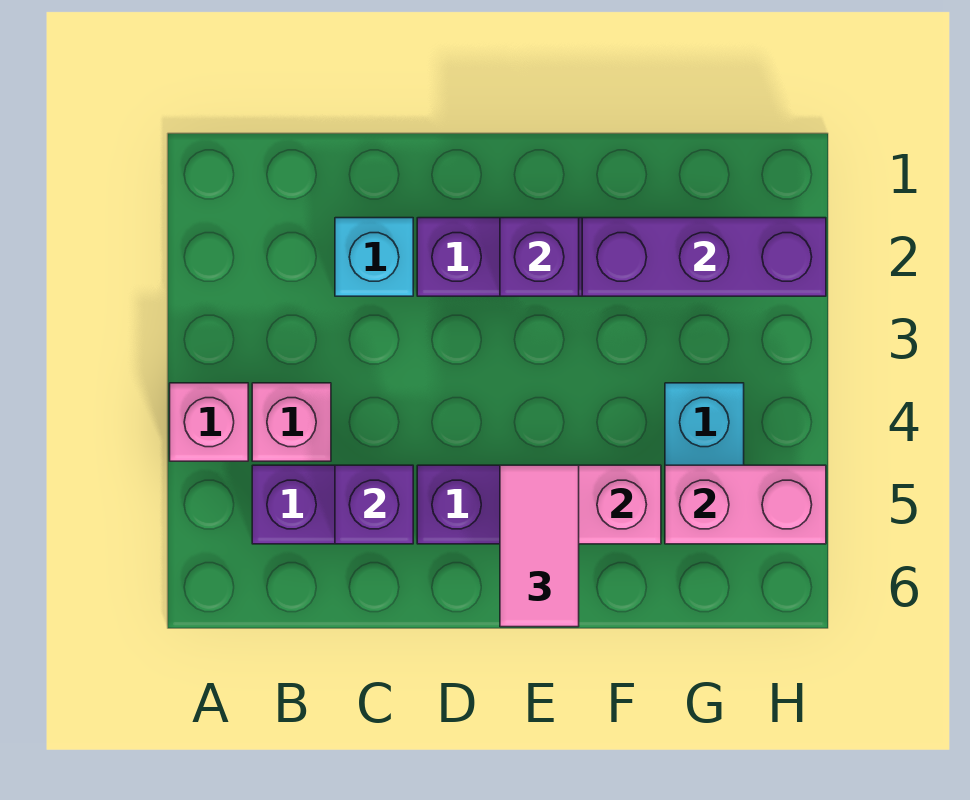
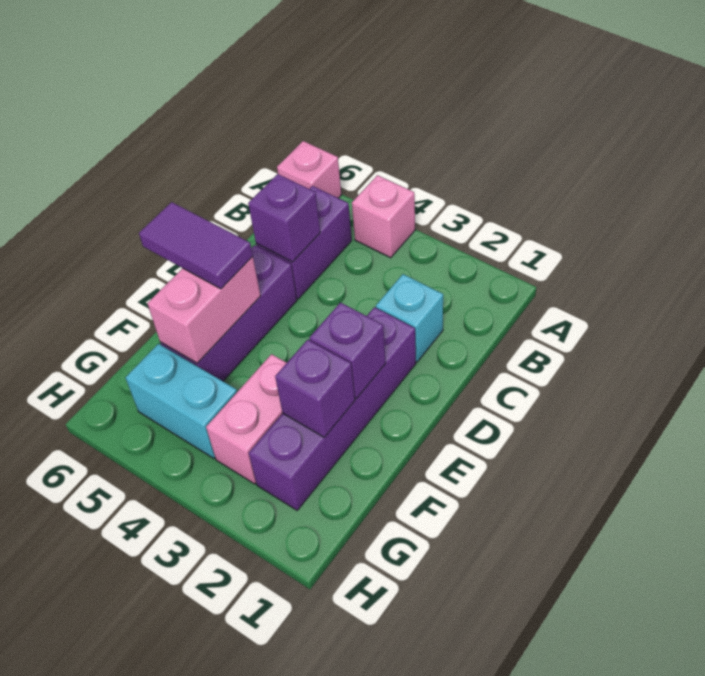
pink 1x1 brick [252,383,331,461] -> pink 1x1 brick moved to [277,141,341,198]
pink 1x2 tile [500,465,579,627] -> purple 1x2 tile [139,202,253,289]
purple 1x3 brick [582,218,826,296] -> purple 1x1 brick [275,340,355,437]
pink 1x2 brick [665,465,826,544] -> pink 1x2 brick moved to [206,354,286,484]

